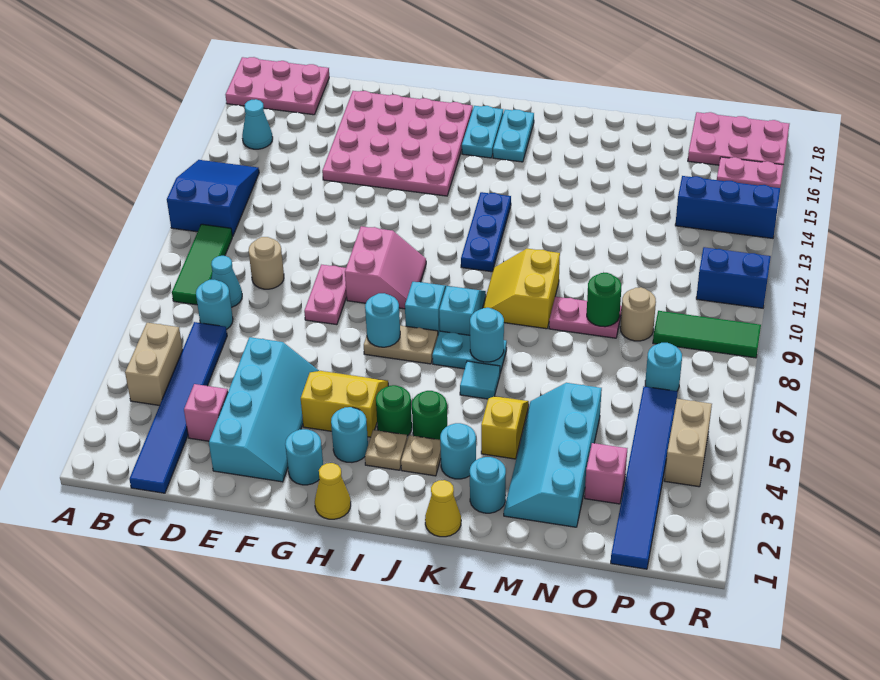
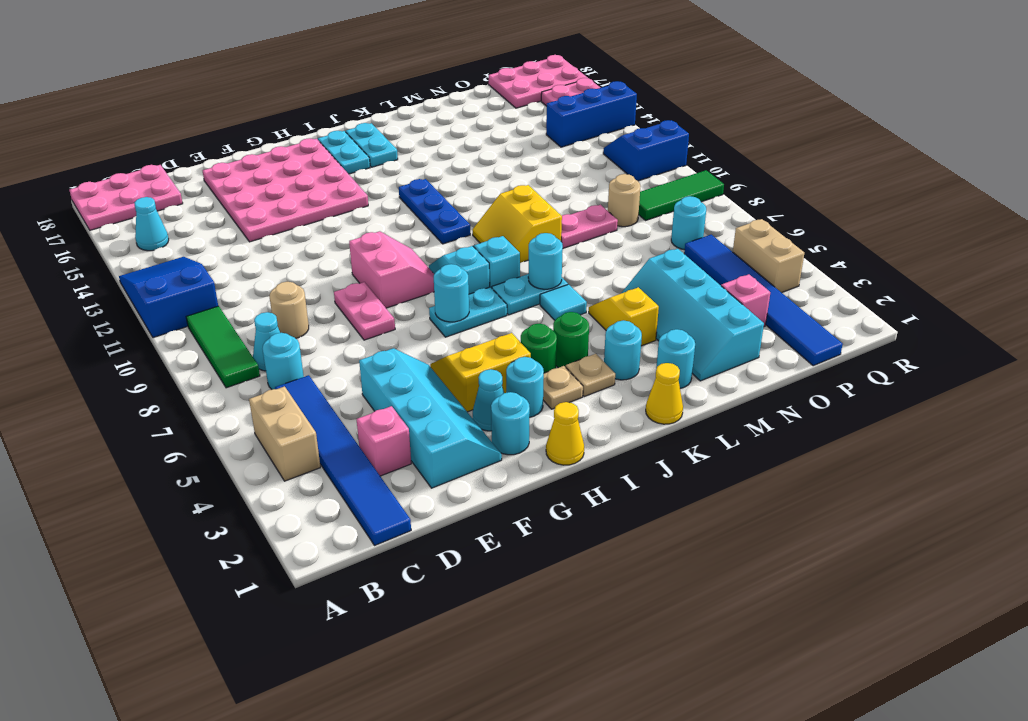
none -> cyan 1x1 cone [473,369,504,431]
tan 1x2 plate [364,326,438,364] -> cyan 1x2 plate [429,287,507,337]
green 1x1 round brick [587,273,621,327] -> none

